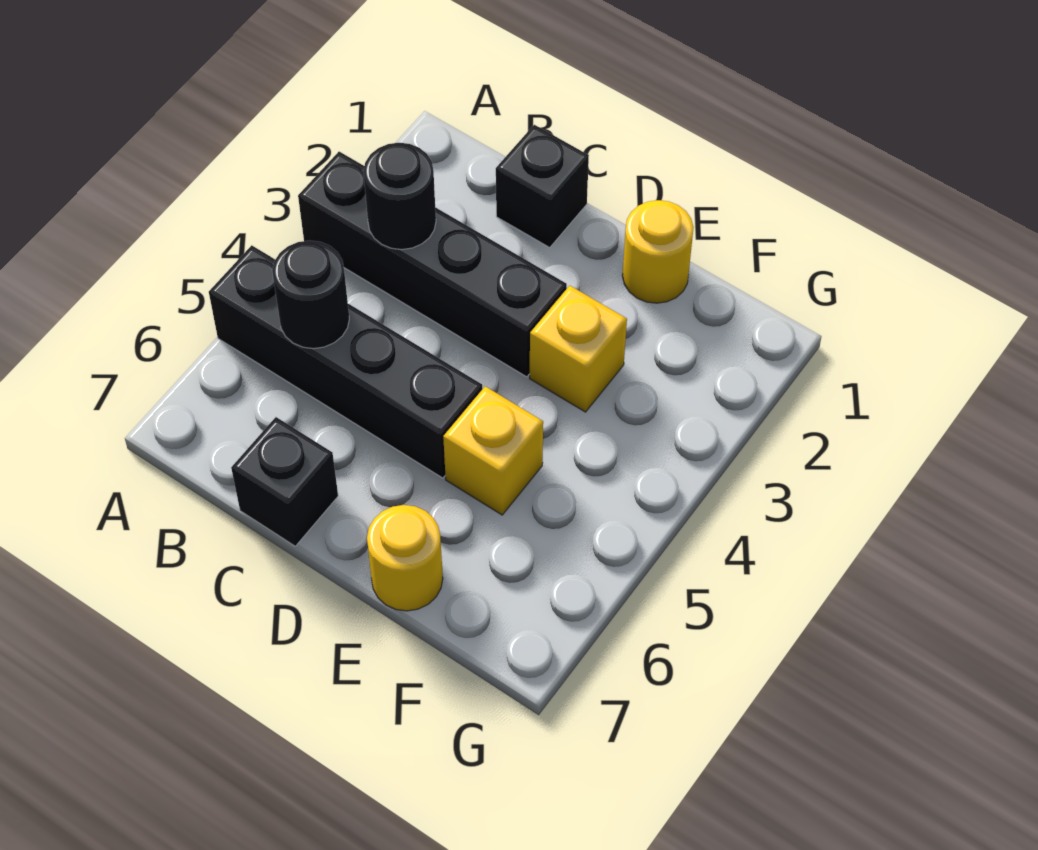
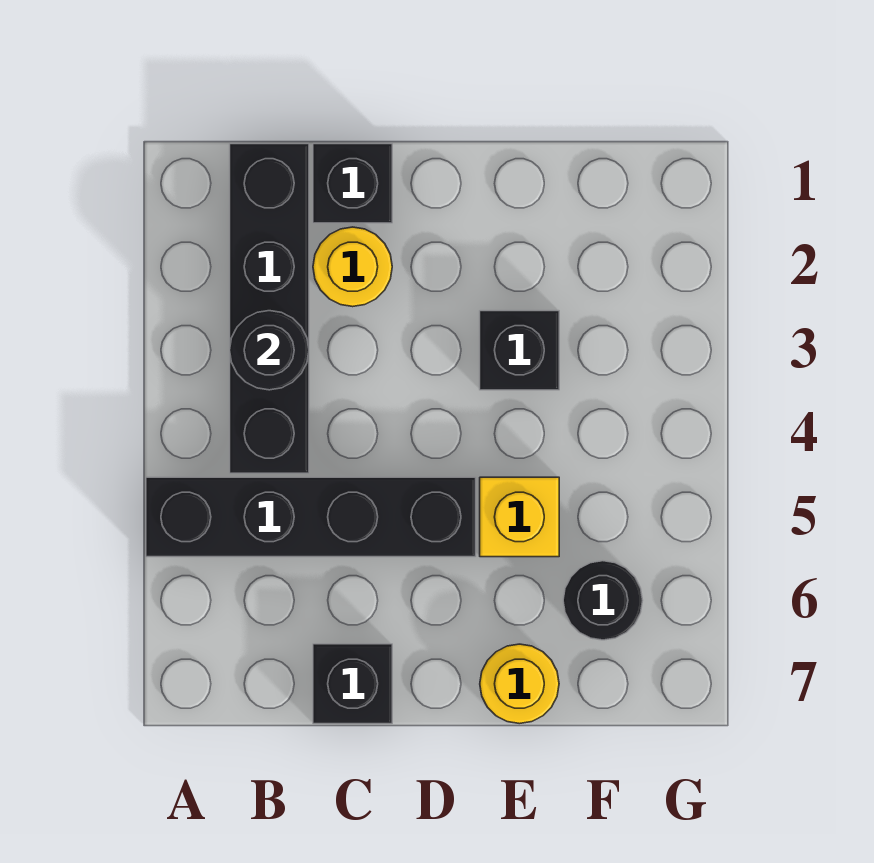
black 1x4 brick [298,152,567,377] -> black 1x4 brick turned to [230,144,309,473]
black 1x1 round brick [272,240,349,349] -> black 1x1 round brick moved to [563,561,643,640]
yellow 1x1 round brick [622,200,694,303] -> yellow 1x1 round brick moved to [313,227,392,307]
yellow 1x1 brick [530,286,627,412] -> black 1x1 brick [480,311,559,390]

